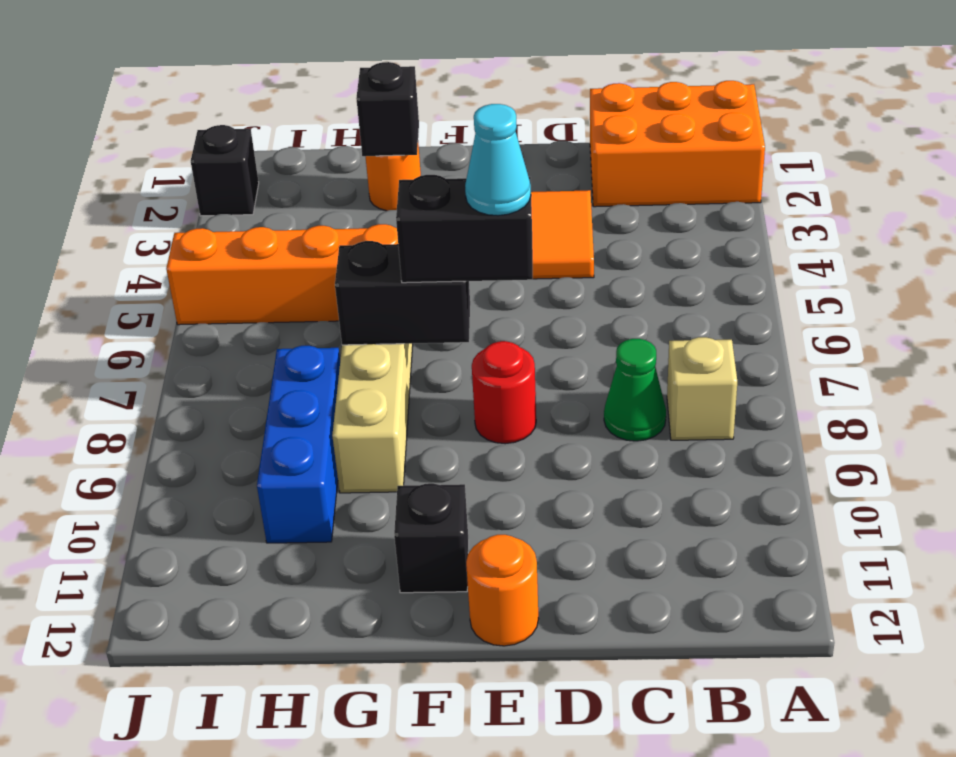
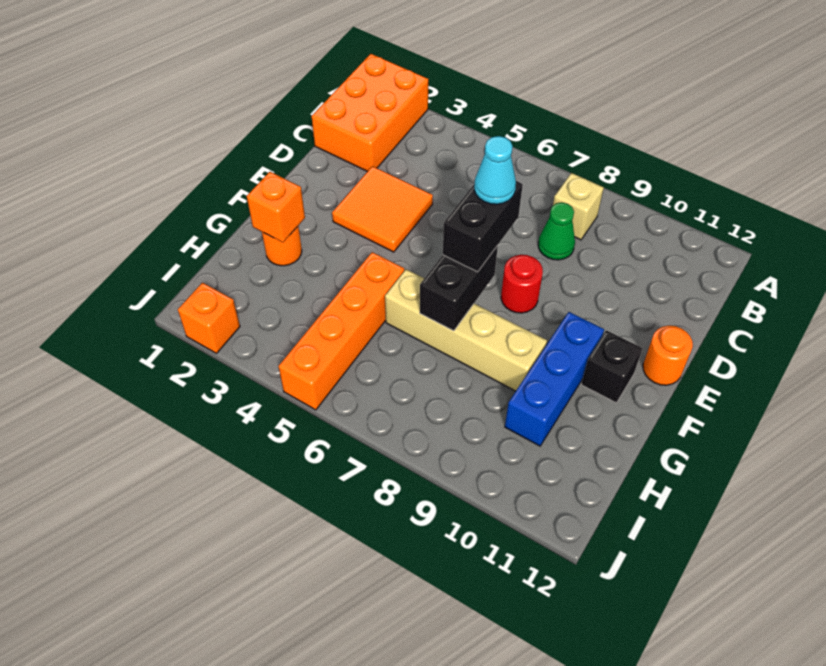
black 1x1 brick [356,62,419,156] -> orange 1x1 brick [247,172,305,242]
blue 1x3 brick [257,346,340,543] -> blue 1x3 brick turned to [505,312,604,446]
black 1x1 brick [191,125,259,216] -> orange 1x1 brick [178,283,240,353]

